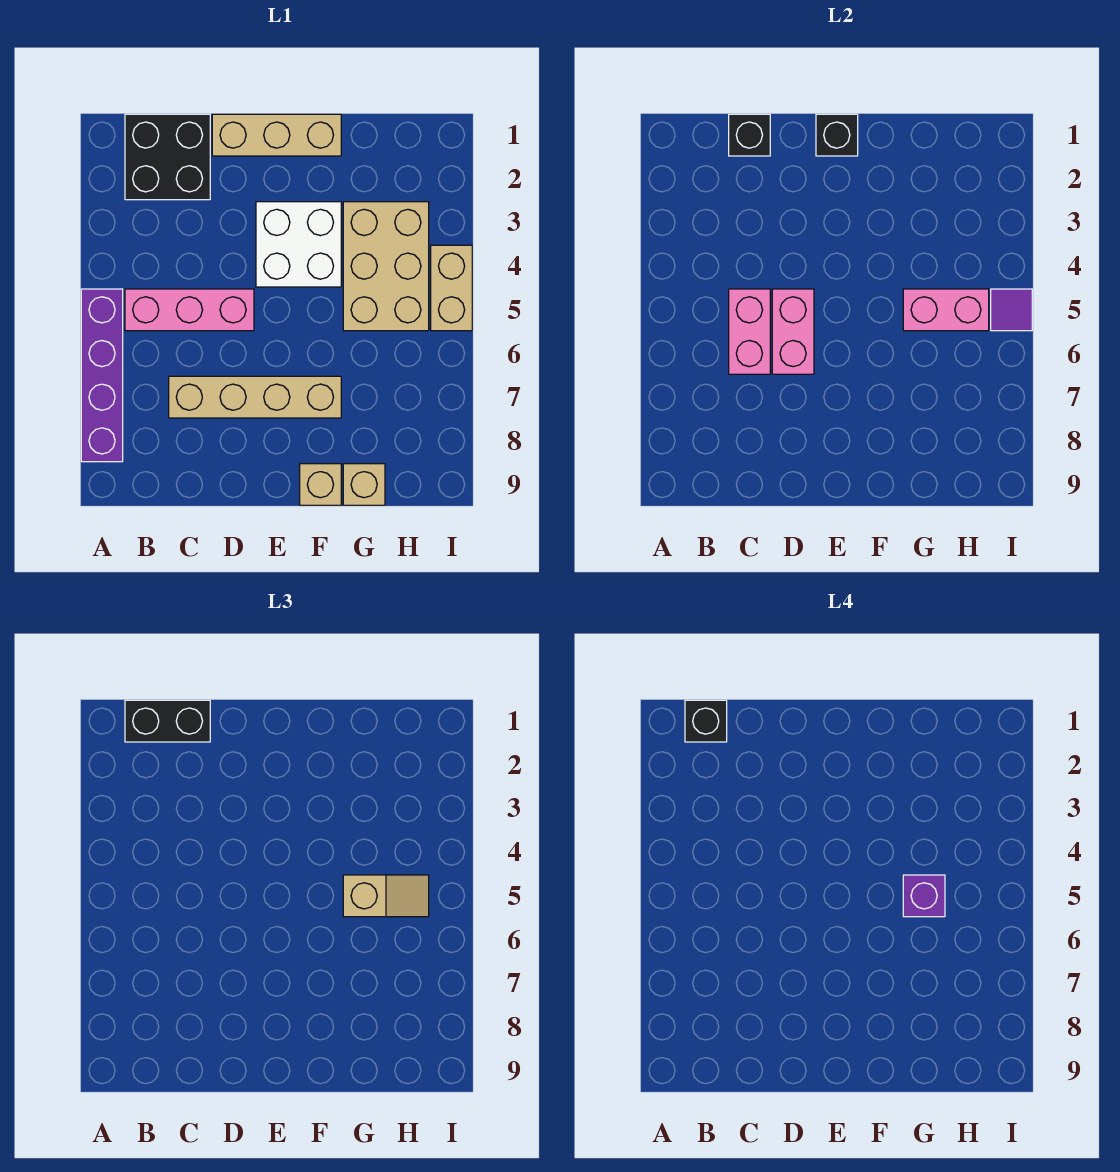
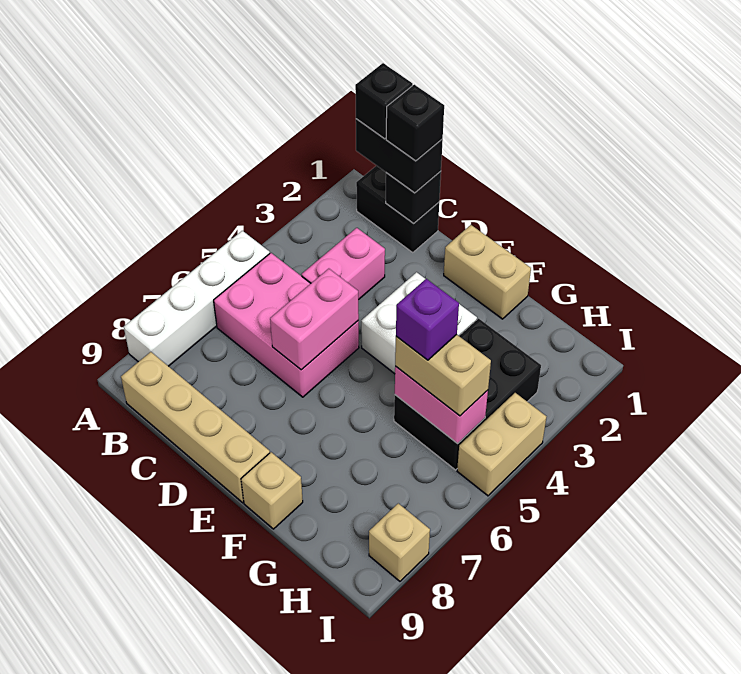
purple 1x4 brick [81,289,123,462] -> white 1x4 brick [124,231,270,366]
black 2x2 brick [125,114,210,200] -> black 1x2 brick [356,166,439,252]
pink 1x3 brick [125,289,254,331] -> pink 2x3 brick [214,253,359,397]
pink 1x2 brick [729,289,770,374] -> pink 1x2 brick moved to [302,228,385,300]
tan 1x4 brick [169,376,341,418] -> tan 1x4 brick moved to [121,352,270,503]
tan 1x3 brick [212,114,341,156] -> tan 1x2 brick [444,225,531,319]
black 1x1 brick [816,114,858,156] -> black 1x1 brick moved to [386,85,444,161]
tan 2x3 brick [343,202,429,331] -> black 2x3 brick [394,319,541,470]
tan 1x2 slope [343,875,429,917] -> tan 1x2 brick [395,335,491,416]
tan 1x1 brick [343,464,385,505] -> tan 1x1 brick moved to [369,503,430,581]
purple 1x1 tile [991,289,1032,331] -> none

